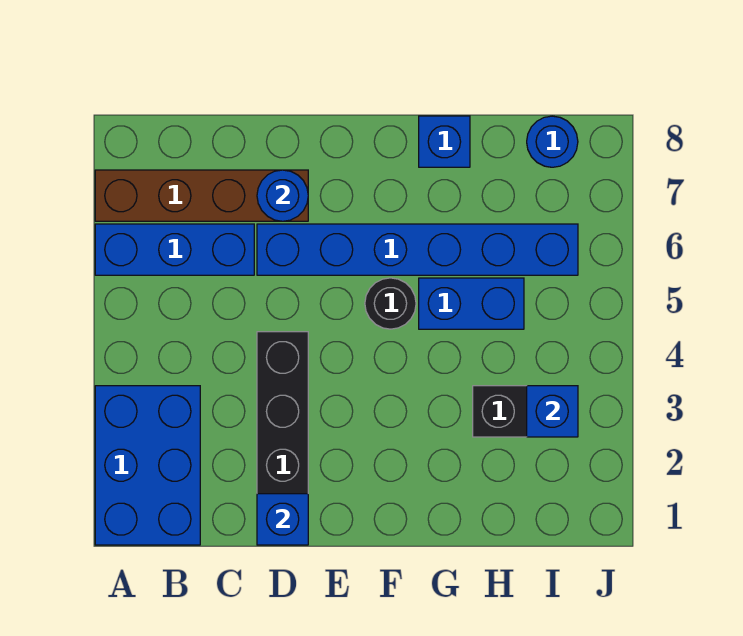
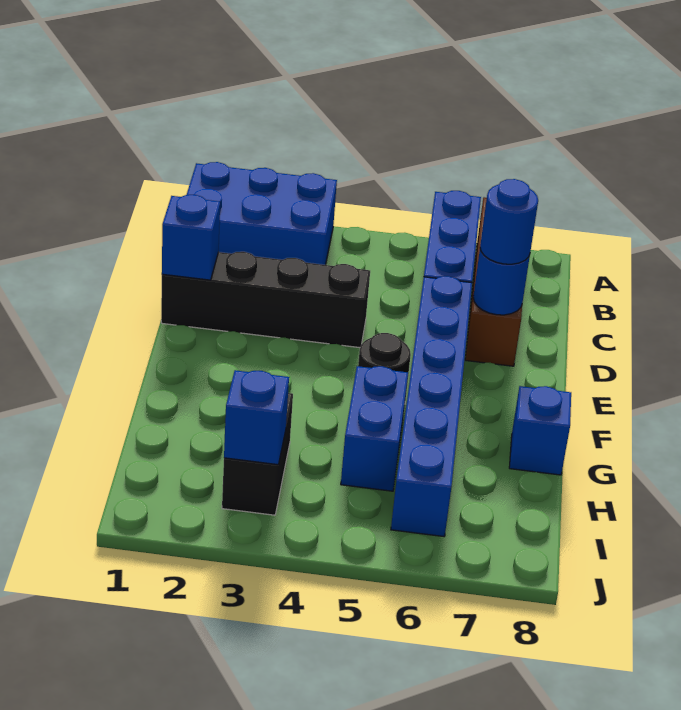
blue 1x1 round brick [527,116,578,167] -> blue 1x1 round brick moved to [480,179,538,264]

